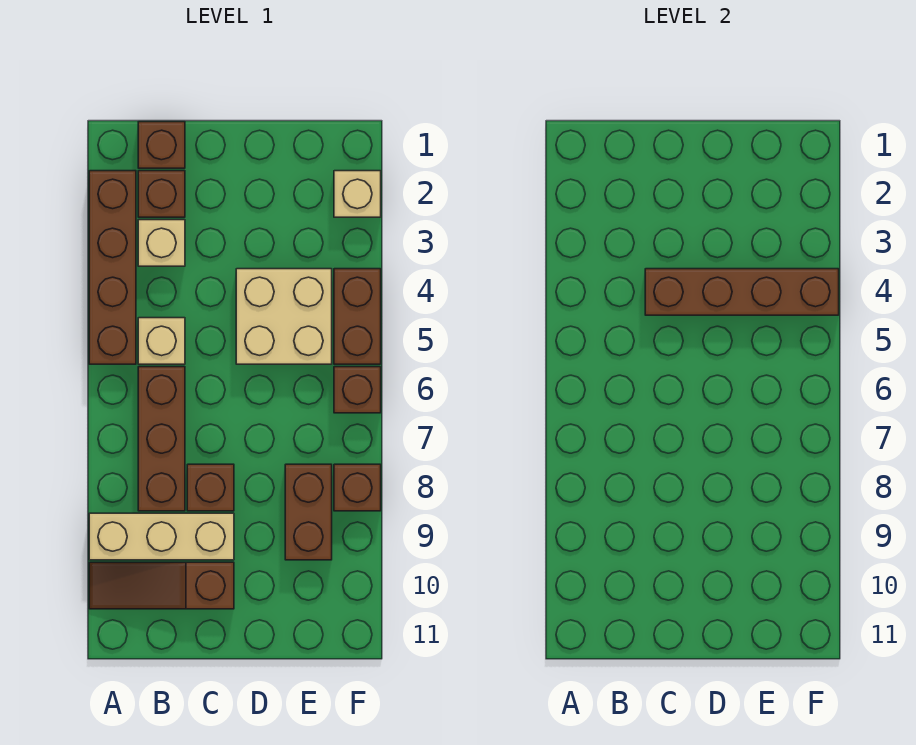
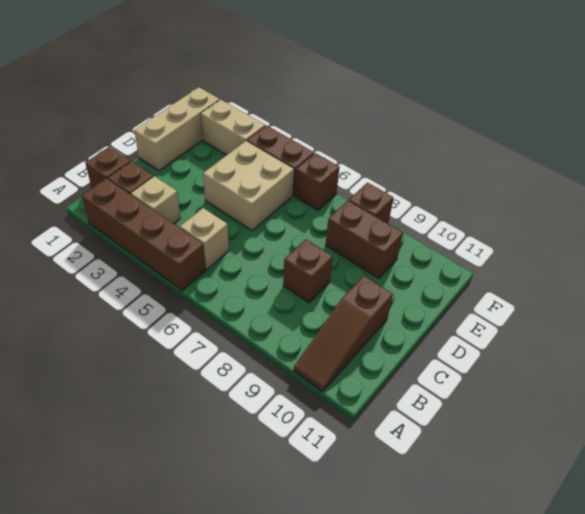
tan 1x3 brick [89,513,234,560] -> tan 1x3 brick moved to [134,87,220,171]
brown 1x3 brick [138,367,185,511] -> none
brown 1x4 brick [645,269,839,315] -> none
tan 1x1 brick [334,171,381,217] -> tan 1x2 brick [201,100,265,155]

